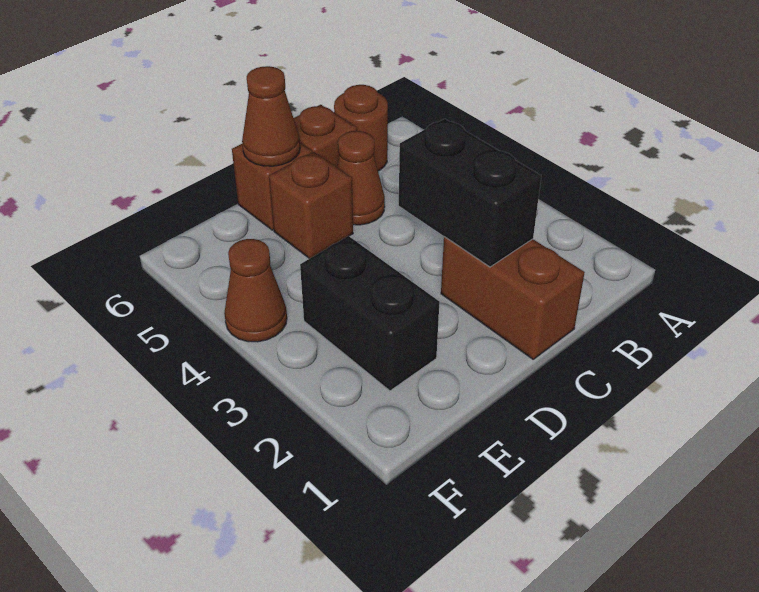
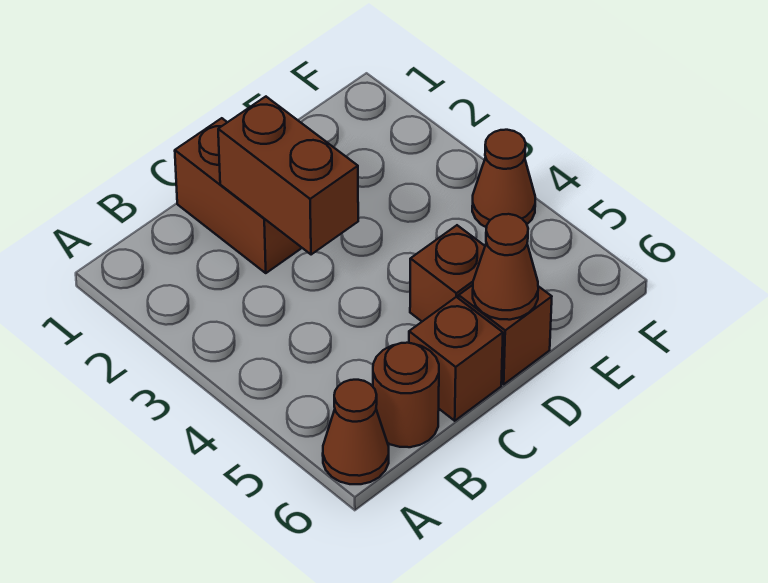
black 1x2 brick [399,119,541,267] -> brown 1x2 brick [218,97,358,255]
brown 1x1 cone [337,131,385,225] -> brown 1x1 cone moved to [323,380,389,484]
black 1x2 brick [300,236,439,391] -> none

